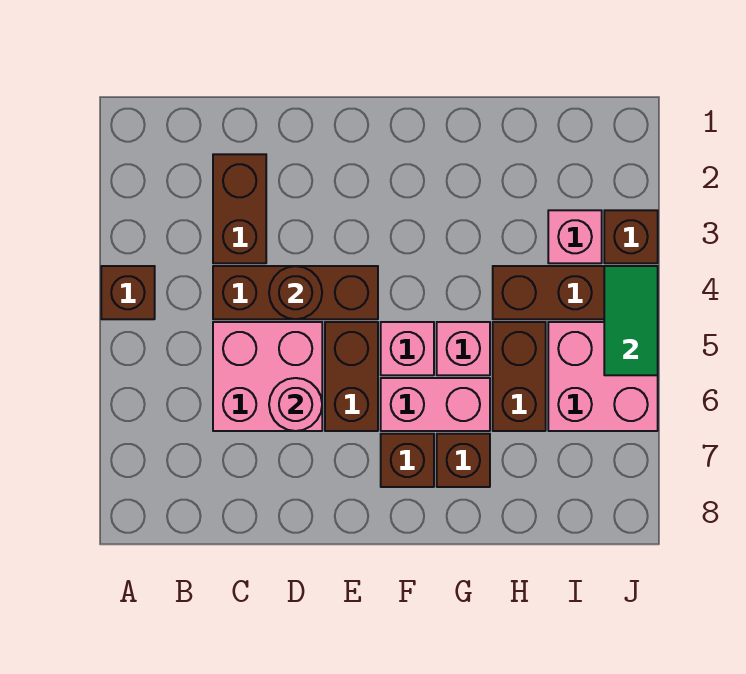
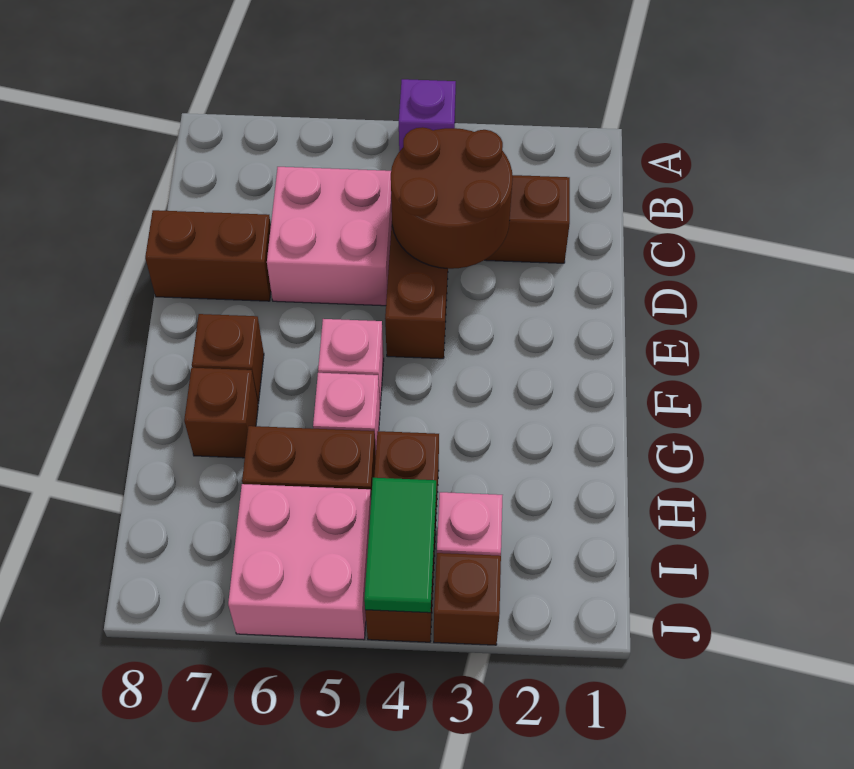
brown 1x1 brick [101,266,155,319] -> purple 1x1 brick [399,79,456,151]
brown 1x1 round brick [269,266,322,319] -> brown 2x2 round brick [391,127,513,269]
pink 1x1 round brick [269,378,322,431] -> none
brown 1x2 brick [325,322,378,431] -> brown 1x2 brick moved to [145,210,271,301]
pink 1x2 brick [381,378,490,431] -> none
green 1x2 tile [604,266,658,375] -> green 1x2 tile turned to [364,478,436,613]

